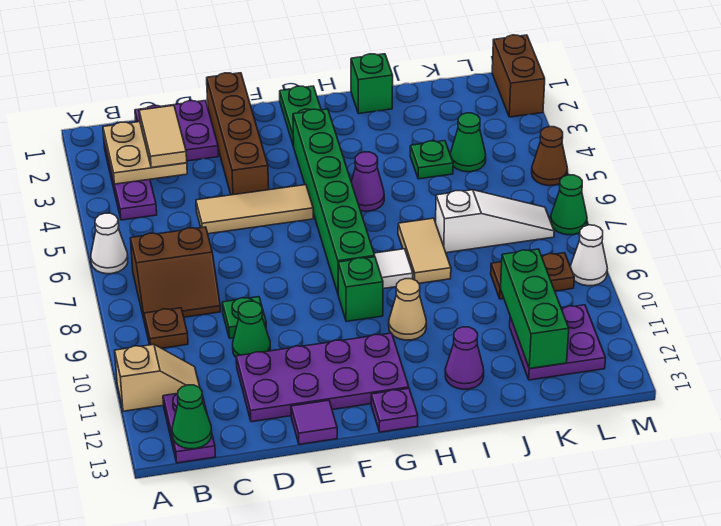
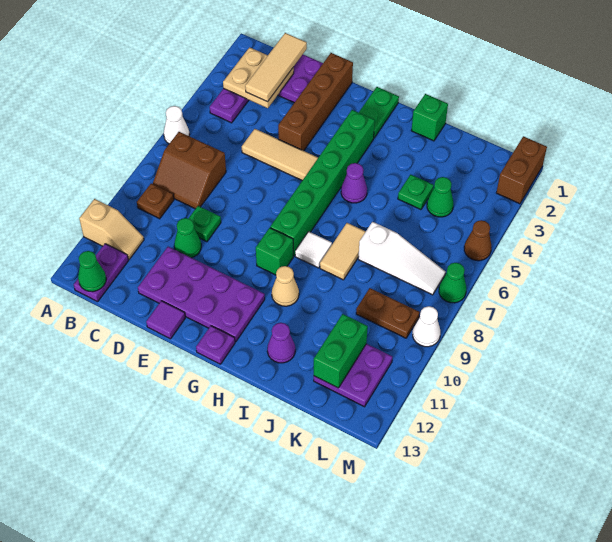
tan 1x2 tile [139,105,187,168] -> tan 1x3 tile [245,33,307,102]
green 1x3 brick [501,249,569,369] -> green 1x2 brick [314,314,368,388]

